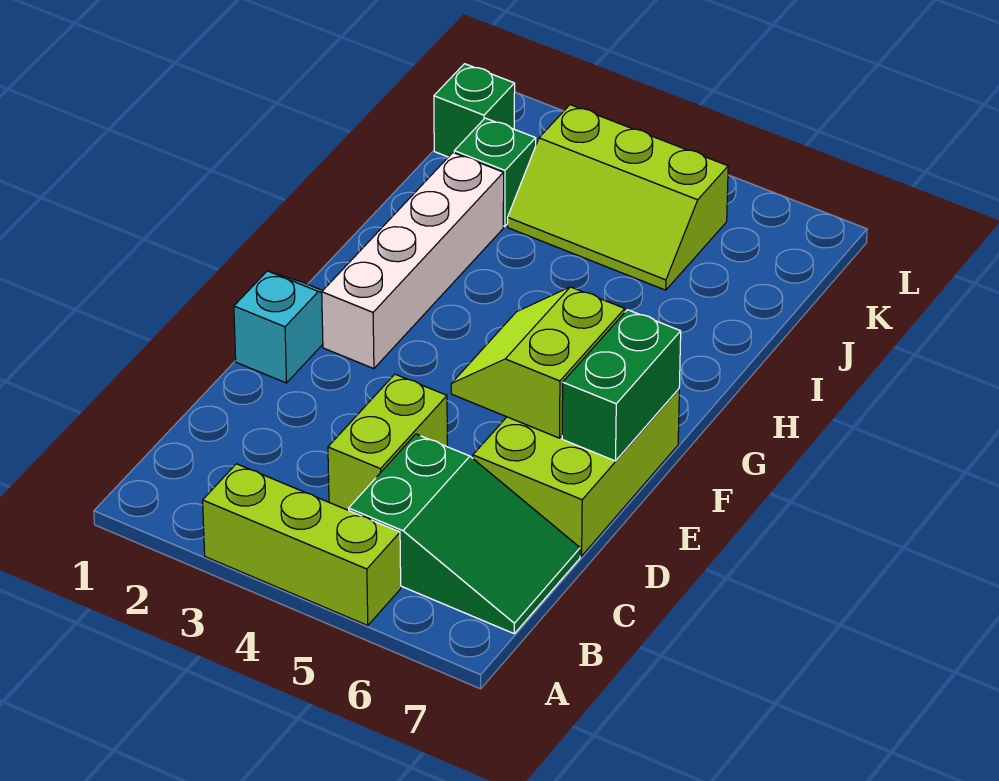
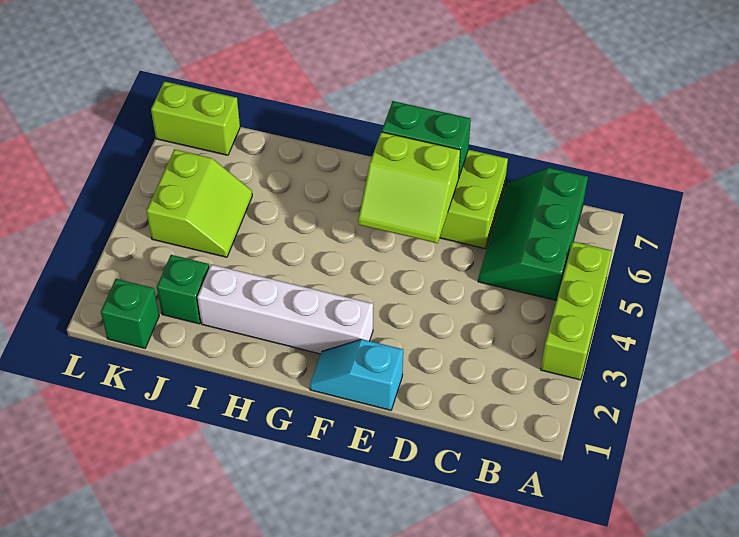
green 2x3 slope [349,434,580,634] -> green 2x3 slope turned to [478,168,588,301]
lime 1x2 brick [328,374,447,510] -> lime 1x2 brick moved to [151,81,240,155]
lime 2x3 slope [508,105,728,290] -> lime 2x2 slope [147,149,252,257]

